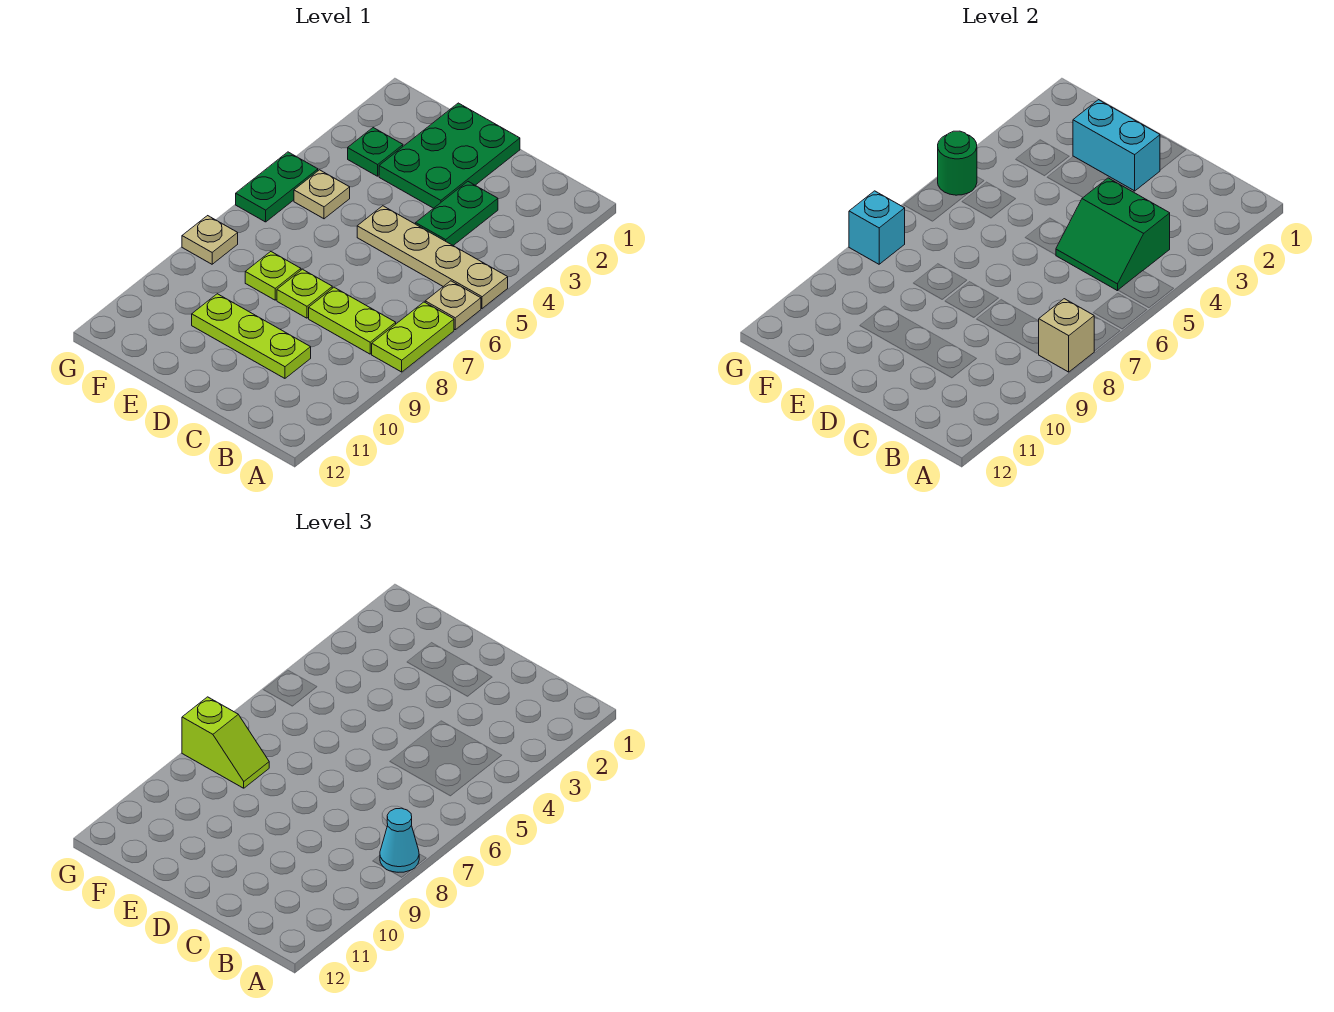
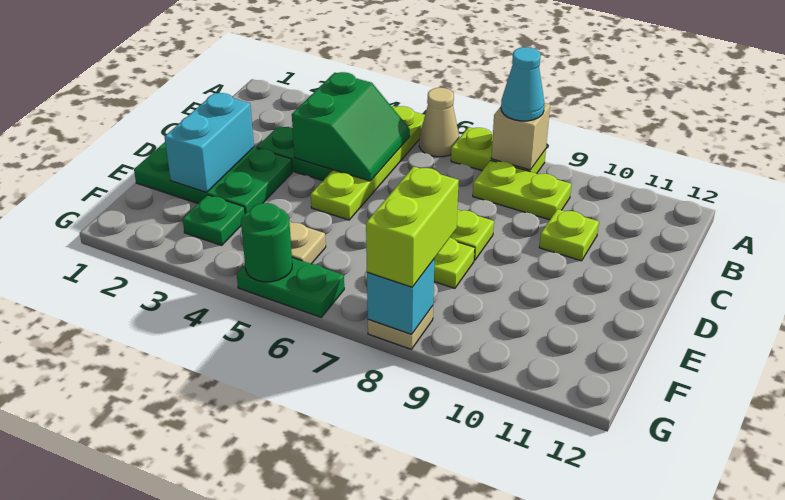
tan 1x4 plate [357,206,508,308] -> lime 1x4 plate [311,106,425,220]
tan 1x1 plate [425,281,481,330] -> tan 1x1 cone [419,88,459,157]
lime 1x2 plate [309,287,396,354] -> lime 1x2 plate turned to [473,160,571,220]
lime 1x3 plate [192,294,311,378] -> lime 1x1 plate [539,209,599,261]
lime 1x2 slope [182,697,269,788] -> lime 1x2 brick [366,166,459,287]

